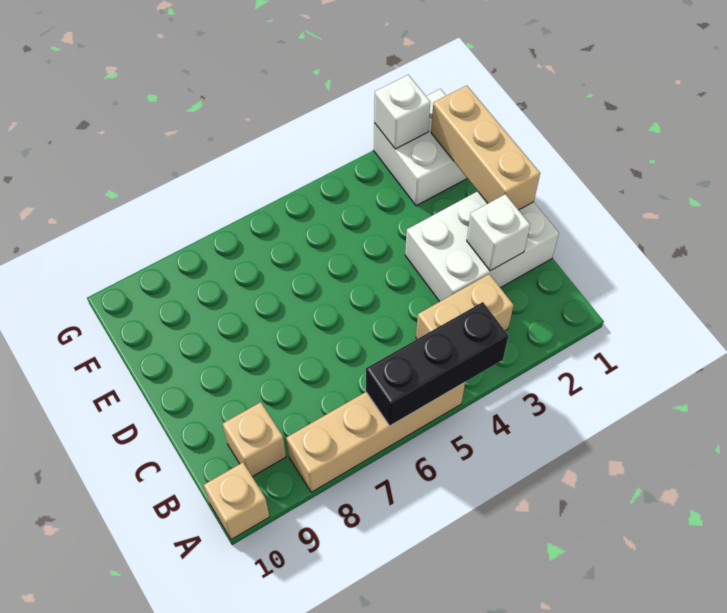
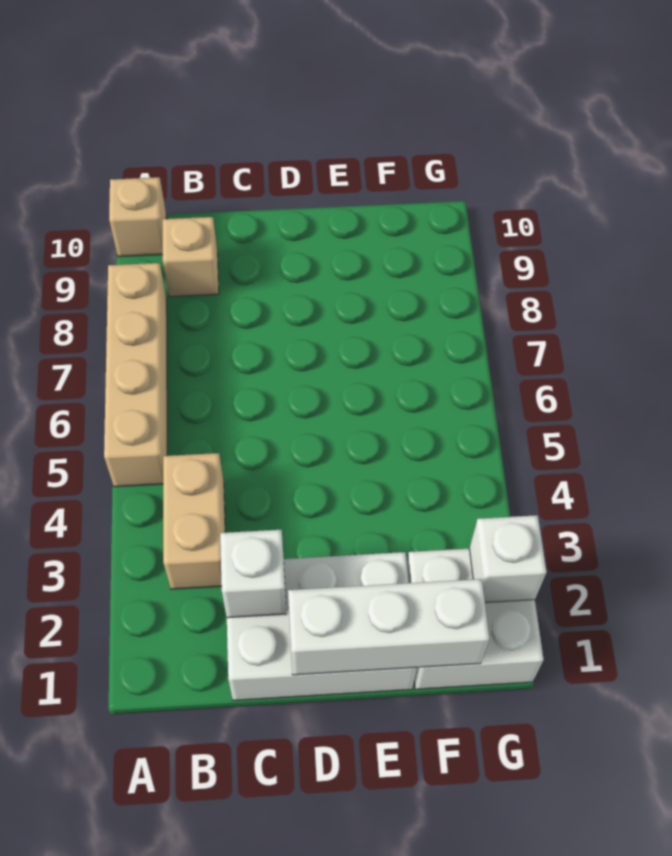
black 1x3 brick [366,302,508,426] -> none
white 2x3 brick [405,191,559,302] -> white 2x3 brick turned to [227,552,417,700]
tan 1x3 brick [431,86,540,210] -> white 1x3 brick [288,579,490,675]

